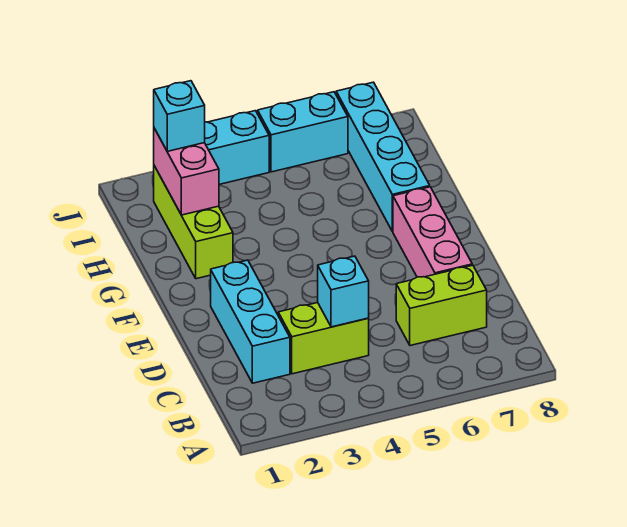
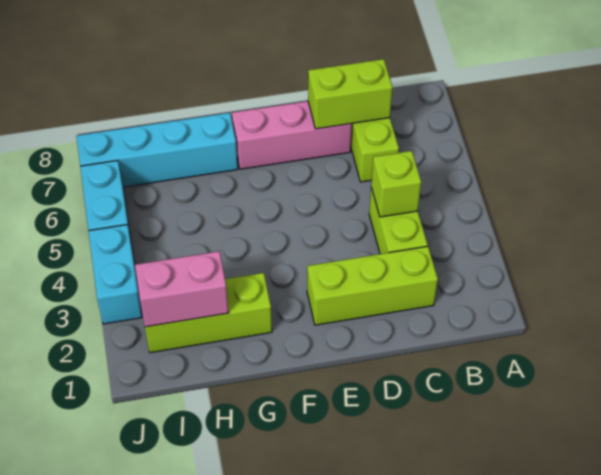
cyan 1x3 brick [211,260,290,383] -> lime 1x3 brick [307,246,438,325]
cyan 1x1 brick [318,256,369,327] -> lime 1x1 brick [371,151,421,217]
none -> lime 1x2 brick [308,59,393,129]
cyan 1x1 brick [154,81,205,151] -> none

